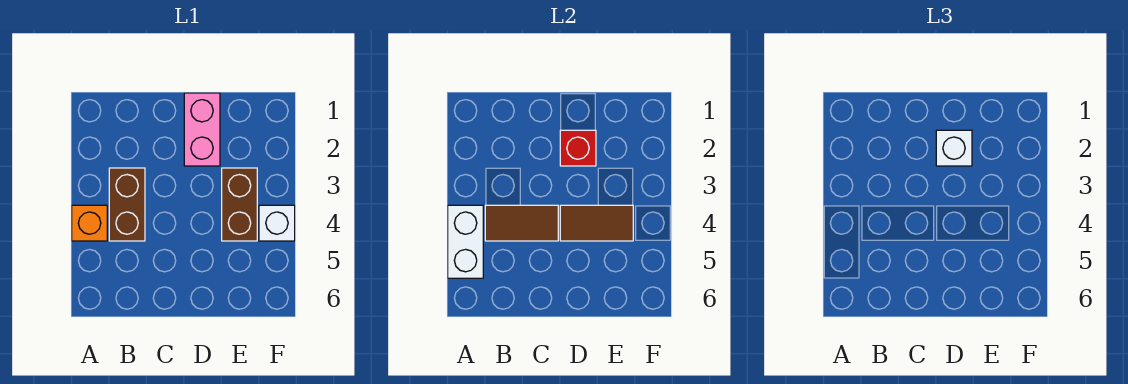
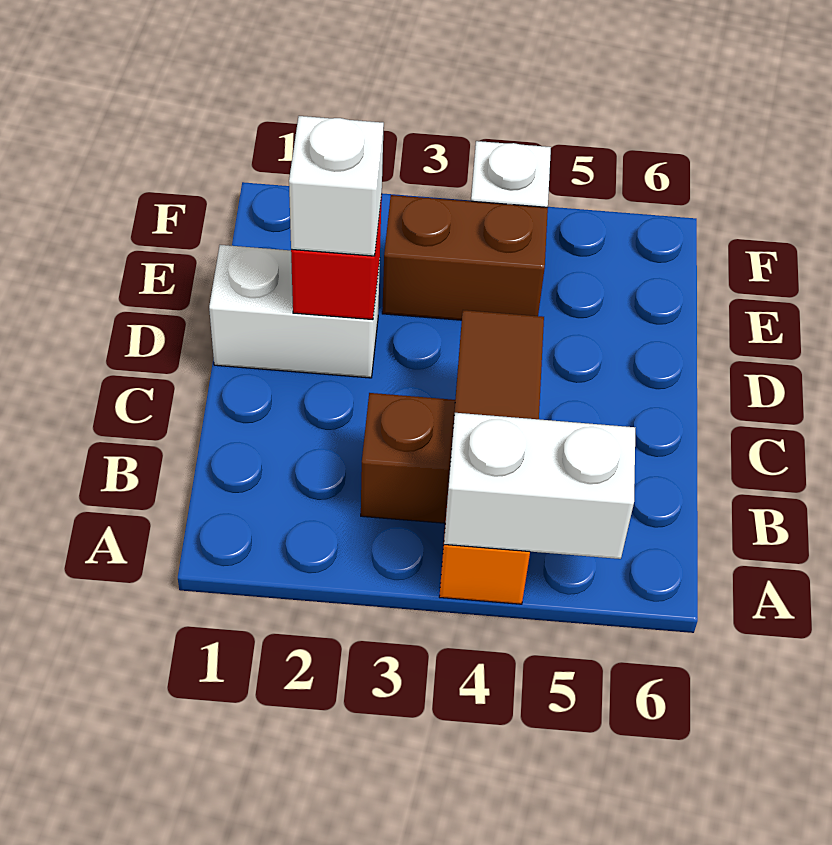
pink 1x2 brick [184,93,220,166] -> white 1x2 brick [209,245,380,378]
brown 1x2 tile [560,205,633,241] -> none

